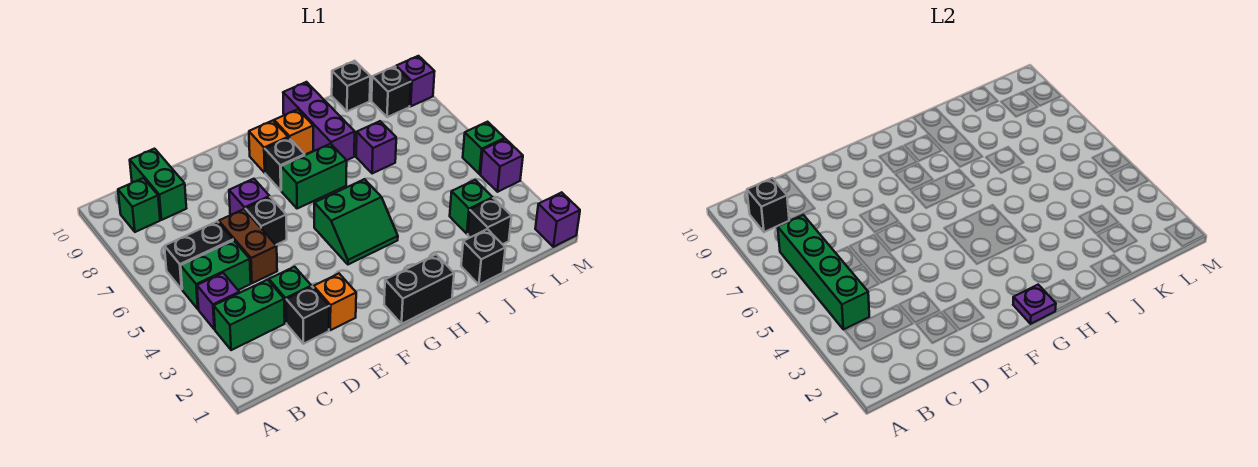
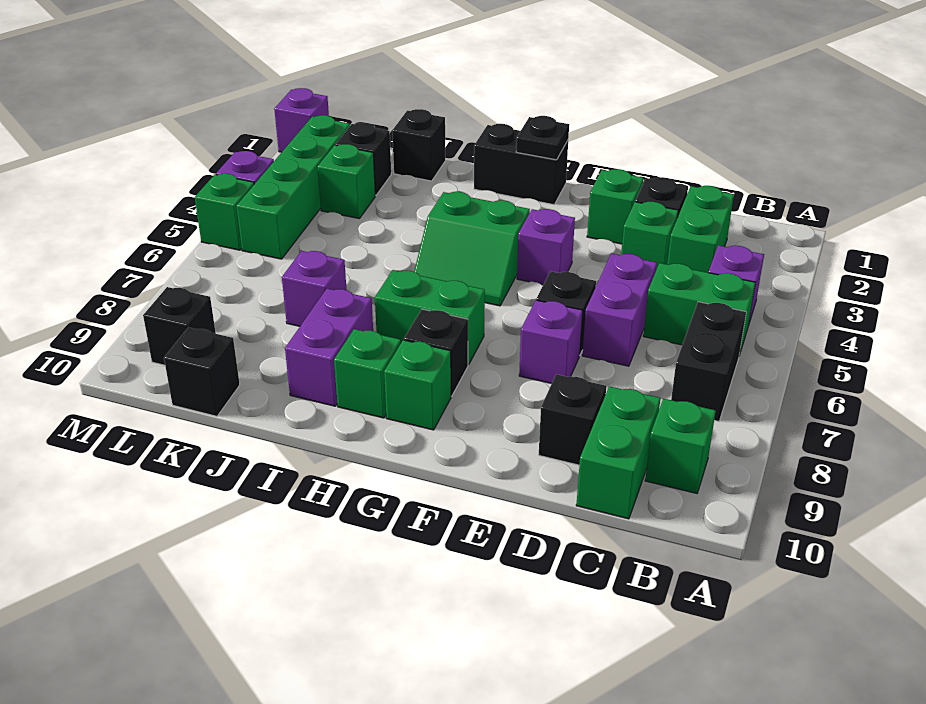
green 1x2 brick [214,280,285,350] -> green 1x2 brick turned to [667,186,734,273]
green 1x4 brick [778,215,869,330] -> green 1x4 brick moved to [237,115,350,259]
black 1x2 brick [165,221,233,289] -> black 1x2 brick turned to [671,302,746,421]
black 1x1 brick [747,178,789,232] -> black 1x1 brick moved to [539,374,606,465]
brown 1x2 brick [219,209,277,283] -> purple 1x2 brick [582,253,657,366]
orange 1x1 brick [314,274,356,330] -> green 1x1 brick [587,169,643,244]
purple 1x1 plate [1013,285,1056,324] -> black 1x1 plate [516,116,569,160]
green 2x2 slope [314,179,398,264] -> green 2x2 slope turned to [414,192,530,306]
orange 1x1 brick [249,121,288,173] -> green 1x1 brick [384,340,451,430]
orange 1x1 brick [274,109,313,155] -> green 1x1 brick [334,329,401,418]
purple 1x3 brick [283,82,355,160] -> purple 1x2 brick [285,289,373,406]
purple 1x1 brick [396,56,435,106] -> purple 1x1 brick moved to [517,209,575,285]

